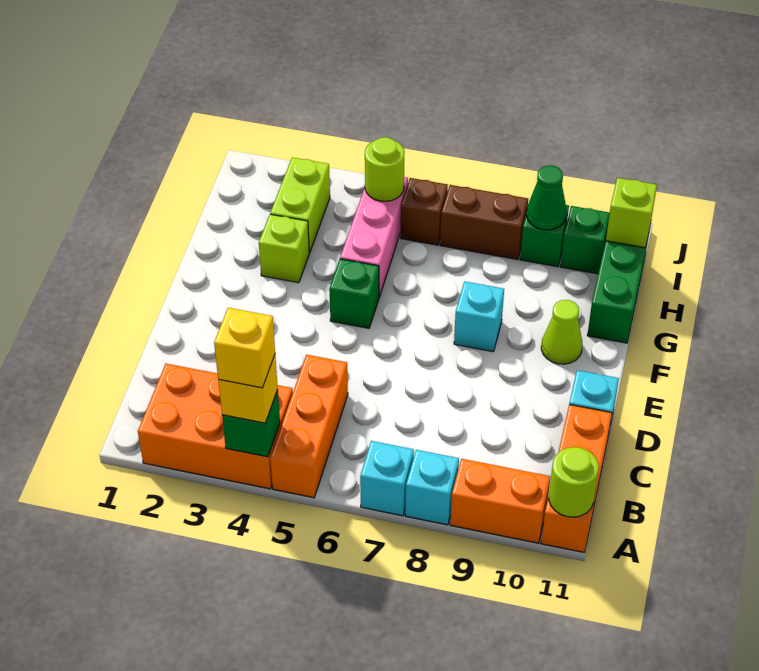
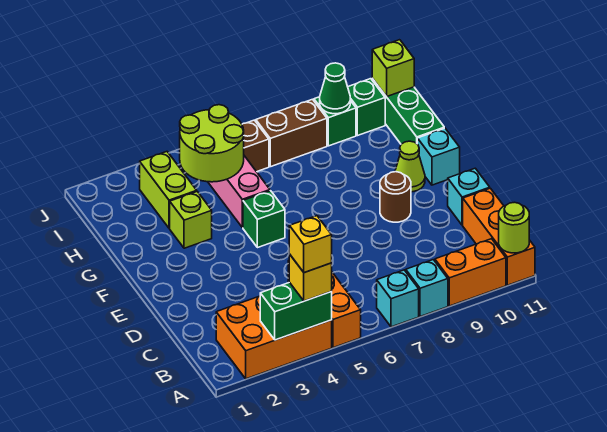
green 1x1 brick [222,390,280,457] -> green 1x2 brick [260,282,332,340]
none -> brown 1x1 round brick [380,172,411,222]
cyan 1x1 brick [454,281,504,352] -> cyan 1x1 brick moved to [417,128,460,185]
lime 1x1 round brick [365,137,405,201] -> lime 2x2 round brick [180,105,244,182]

